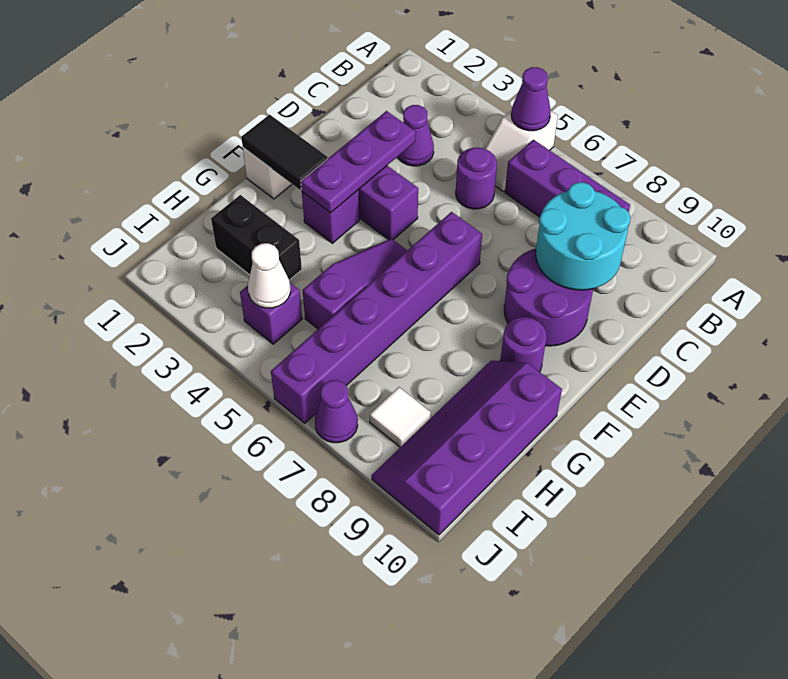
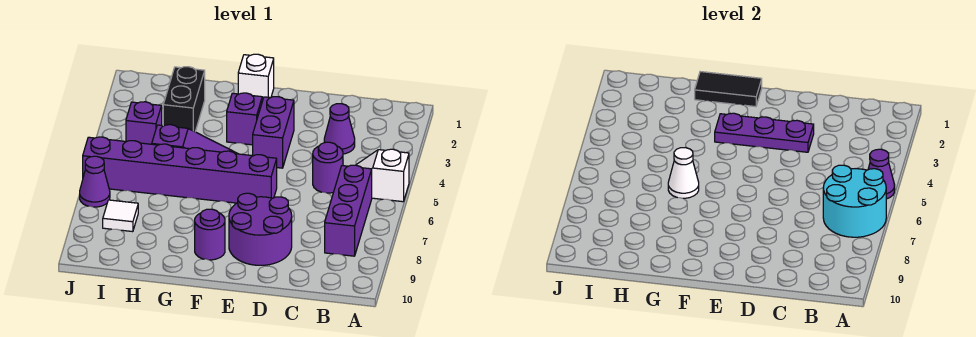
cyan 2x2 round brick [536,182,630,290] -> cyan 2x2 round brick moved to [823,165,886,237]
black 1x2 tile [241,115,328,190] -> black 1x2 tile turned to [695,72,762,107]
purple 2x4 slope [372,361,562,535] -> none
white 1x1 cone [248,243,290,308] -> white 1x1 cone moved to [668,148,699,198]

